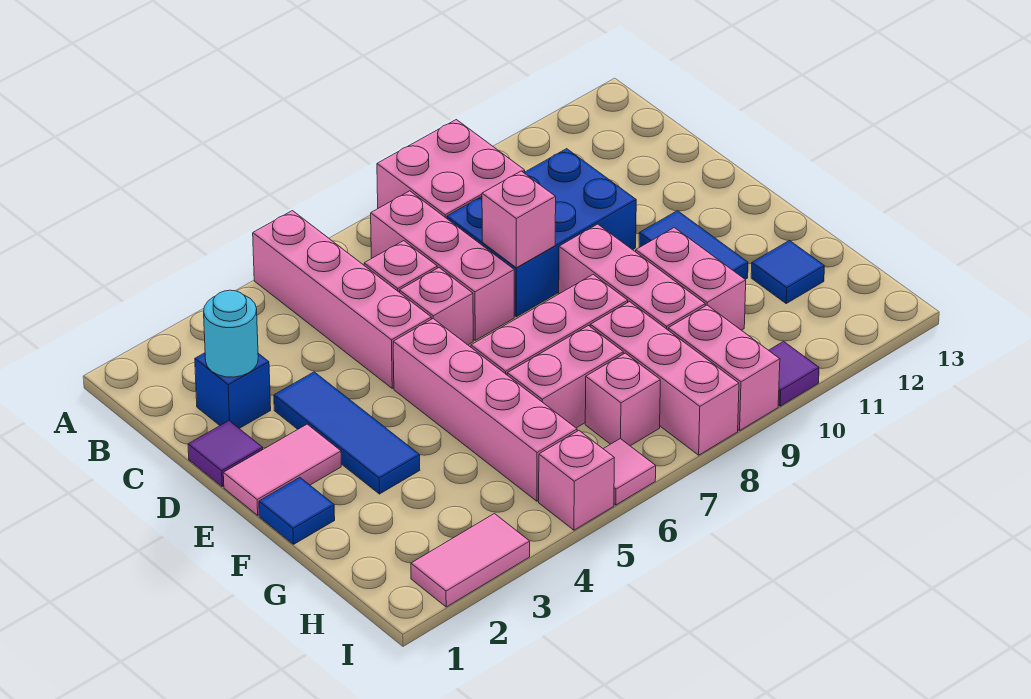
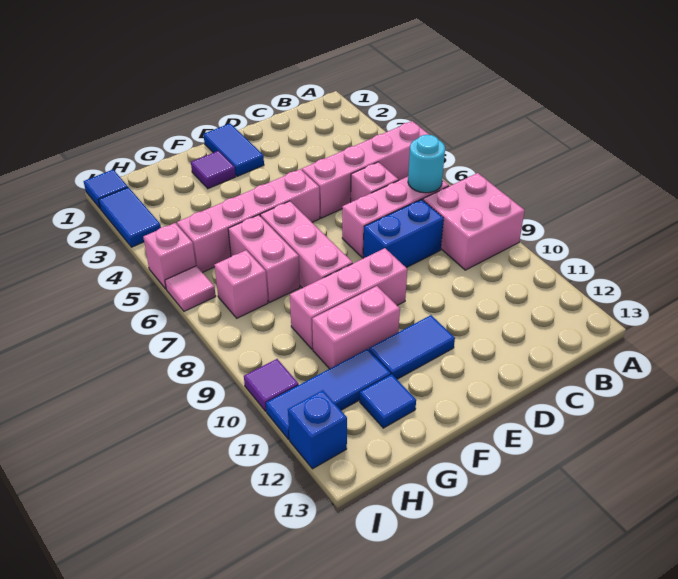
blue 1x1 brick [195,353,271,429] -> blue 1x1 brick moved to [288,390,347,469]
cyan 1x1 round brick [204,290,258,377] -> cyan 1x1 round brick moved to [408,135,445,193]
blue 2x3 brick [447,149,636,317] -> blue 1x2 brick [363,199,444,268]
purple 1x1 tile [188,421,263,487] -> purple 1x1 tile moved to [191,151,236,189]
blue 1x3 tile [274,372,420,494] -> blue 1x3 tile moved to [266,349,391,439]
pink 1x1 brick [400,268,473,345] -> none
pink 1x1 brick [482,171,556,268] -> none
pink 1x2 tile [223,424,341,515] -> blue 1x2 tile [203,124,264,176]
blue 1x1 tile [259,478,335,544] -> blue 1x1 tile moved to [84,170,128,208]
pink 1x3 brick [590,302,739,455] -> none
pink 1x2 brick [668,305,780,431] -> none
pink 1x2 tile [411,514,530,607] -> blue 1x2 tile [99,187,161,247]

